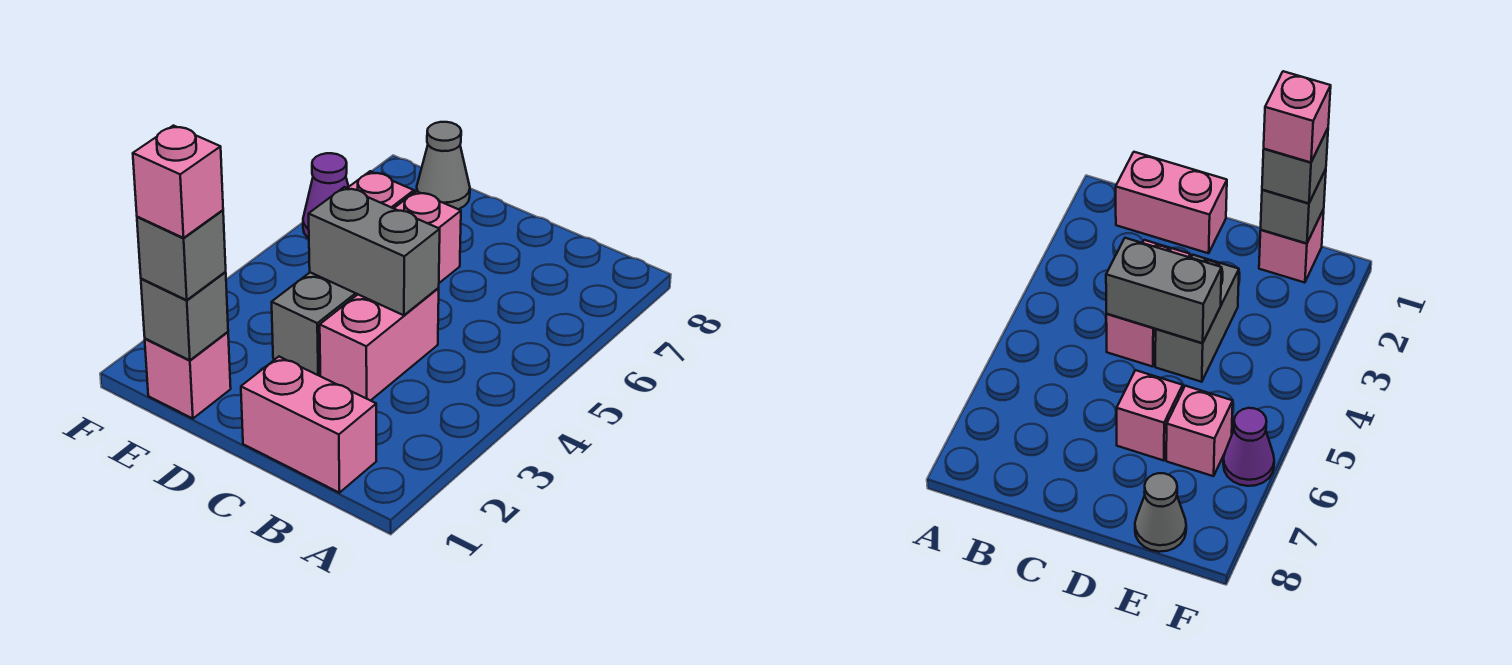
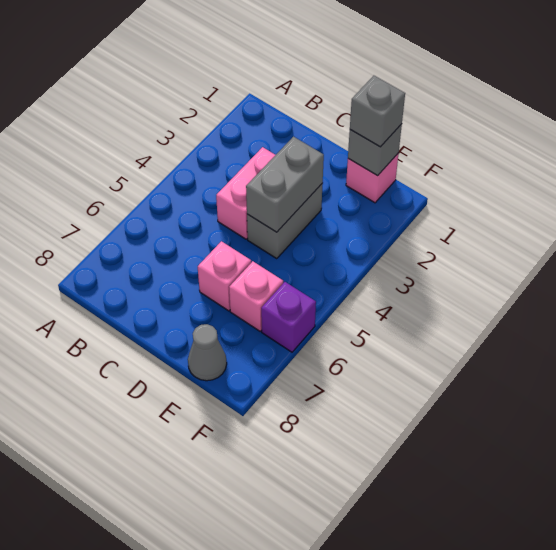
pink 1x2 brick [241,357,376,493] -> none
grey 1x2 brick [309,187,440,315] -> grey 1x2 brick turned to [246,137,324,232]
pink 1x1 brick [133,126,223,238] -> none
purple 1x1 cone [303,153,349,238] -> purple 1x1 brick [261,282,316,352]

